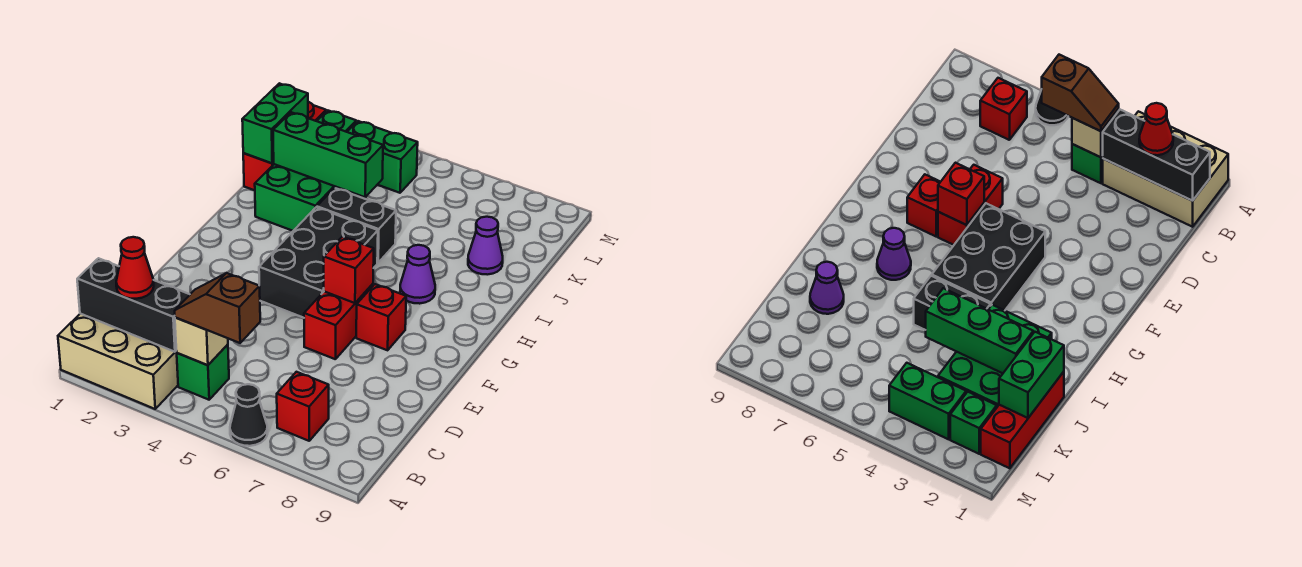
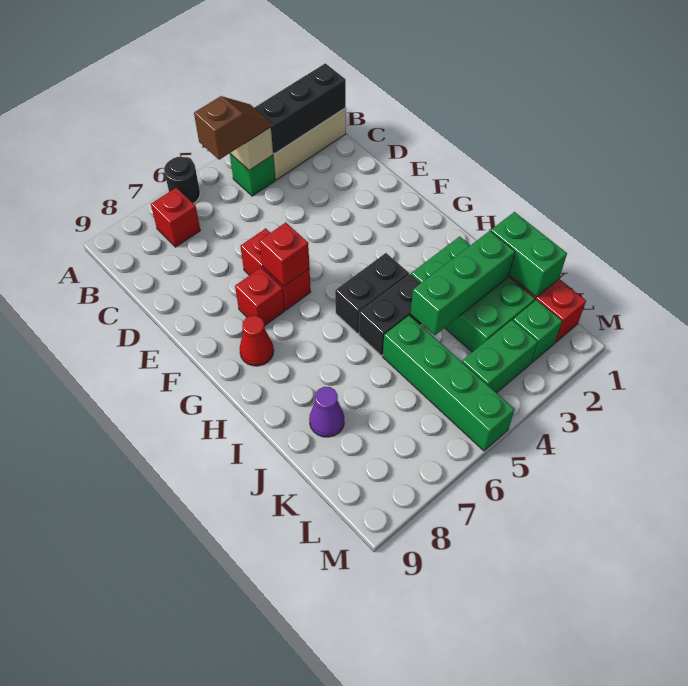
black 1x1 cone [230,384,268,446] -> black 1x1 round brick [164,157,200,203]
red 1x1 cone [116,237,154,299] -> red 1x1 cone moved to [240,316,274,366]
black 2x3 brick [259,207,378,318] -> black 1x2 brick [335,253,409,334]
purple 1x1 cone [400,245,435,304] -> none
none -> green 1x4 brick [383,315,515,451]

